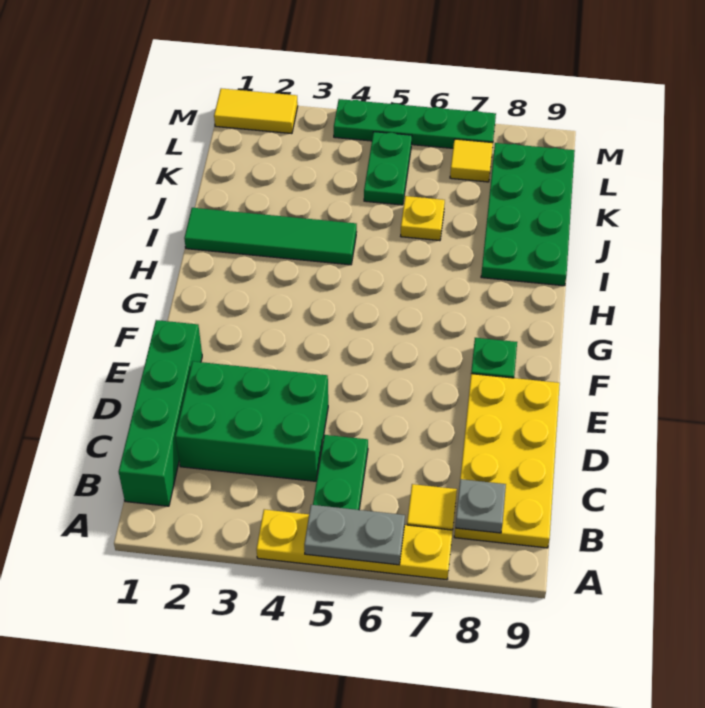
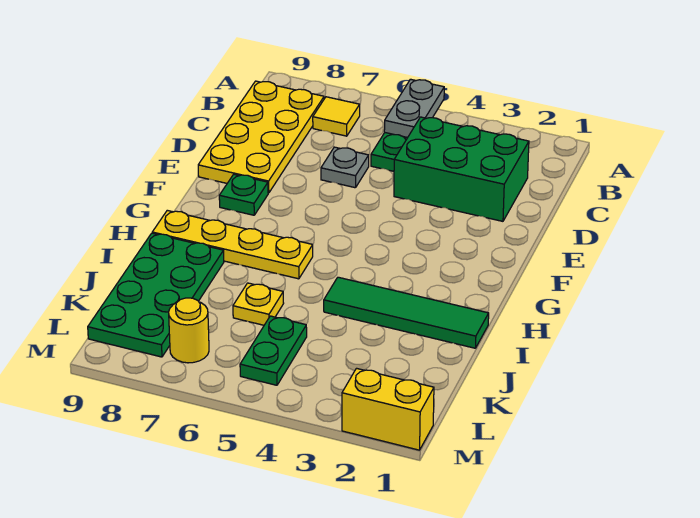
yellow 1x4 plate [256,509,453,580] -> yellow 1x4 plate moved to [152,210,313,279]
grey 1x2 plate [304,505,405,565] -> grey 1x2 plate turned to [384,79,444,138]
green 1x4 brick [119,320,202,506] -> none
grey 1x1 plate [455,479,506,533] -> grey 1x1 plate moved to [321,147,369,188]
yellow 1x1 tile [450,139,493,182] -> yellow 1x1 round brick [169,298,209,363]
yellow 1x2 tile [214,88,298,134] -> yellow 1x2 brick [342,368,434,450]
green 1x4 plate [334,99,496,148] -> none

